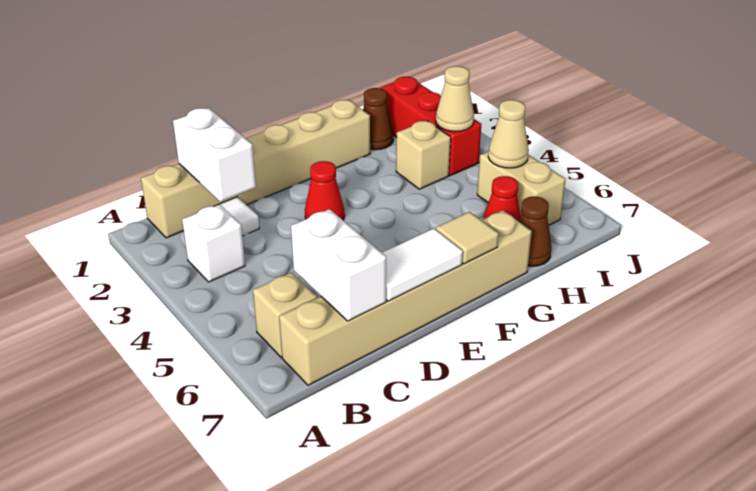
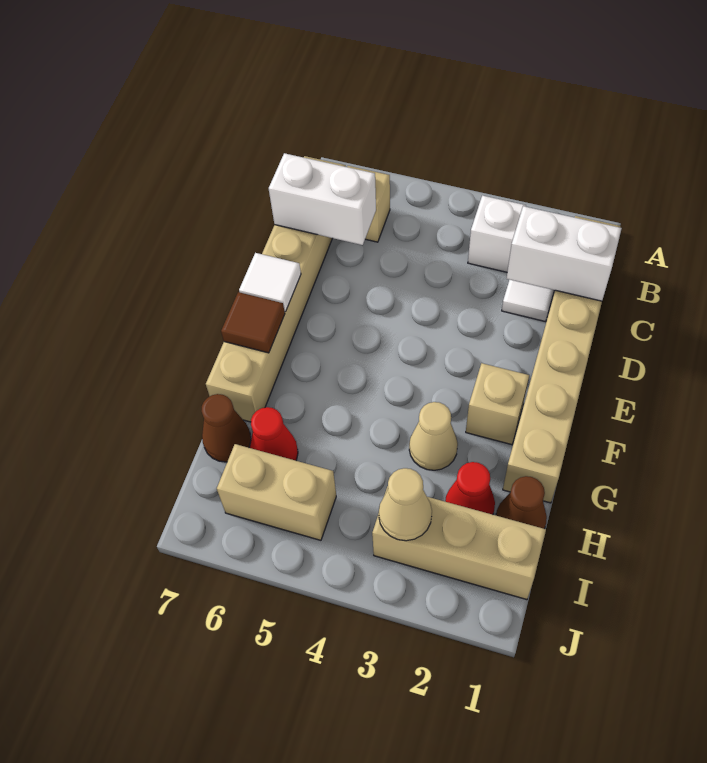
white 1x2 tile [382,229,463,301] -> white 1x1 tile [239,253,301,312]
red 1x1 cone [305,161,345,220] -> red 1x1 cone moved to [445,462,495,515]
tan 1x1 tile [436,212,499,264] -> brown 1x1 tile [221,292,285,353]
tan 1x1 brick [396,120,451,189] -> tan 1x1 brick moved to [466,363,529,445]
red 1x3 brick [381,77,481,176] -> tan 1x3 brick [372,486,546,600]
tan 1x1 cone [488,100,529,168] -> tan 1x1 cone moved to [409,402,458,470]

